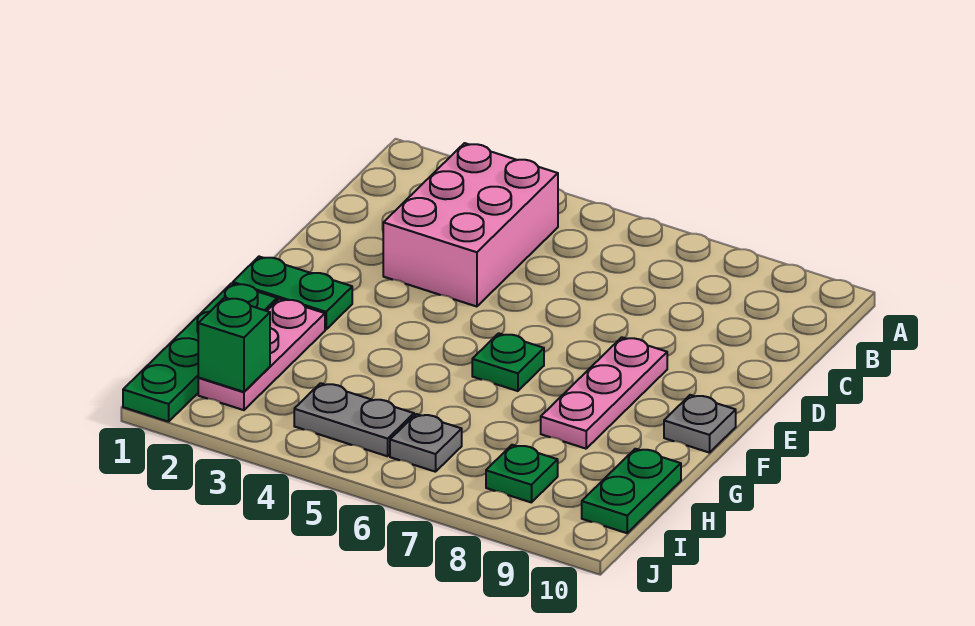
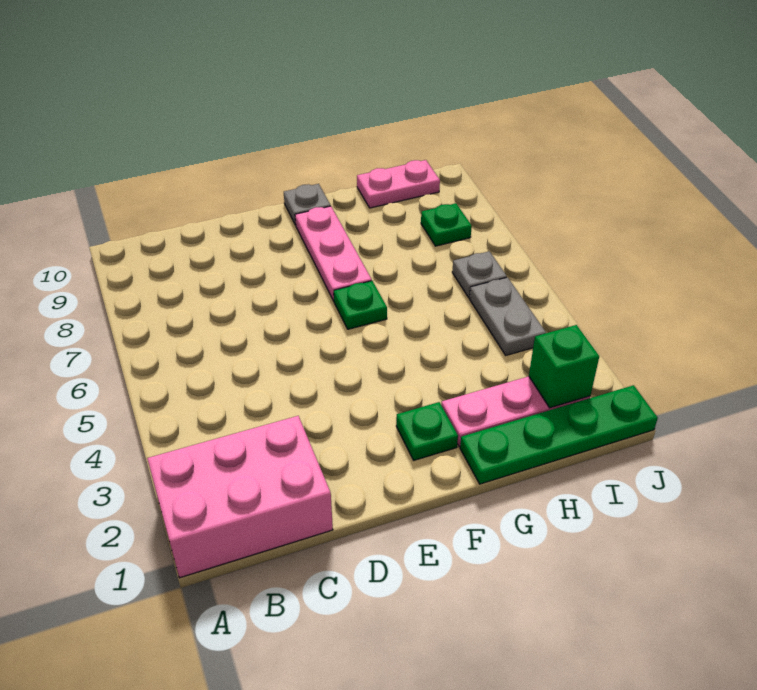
pink 2x3 brick [383,143,558,307] -> pink 2x3 brick moved to [147,416,333,578]
pink 1x3 plate [541,337,667,449] -> pink 1x3 plate turned to [295,206,372,301]
green 1x2 plate [233,257,352,329] -> green 1x1 plate [396,402,458,460]
green 1x2 plate [582,449,681,533] -> pink 1x2 plate [357,160,440,208]

